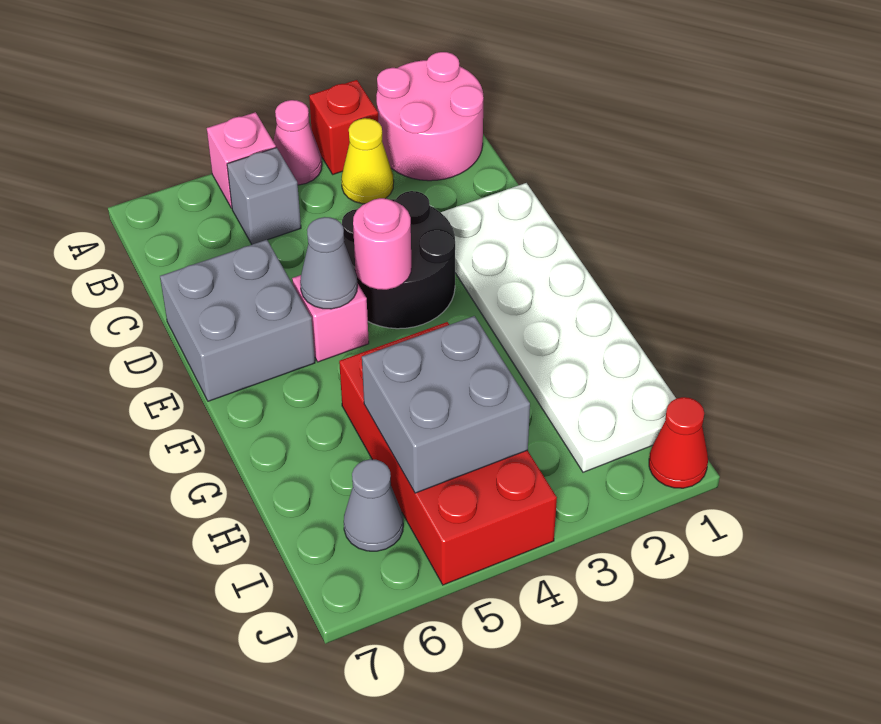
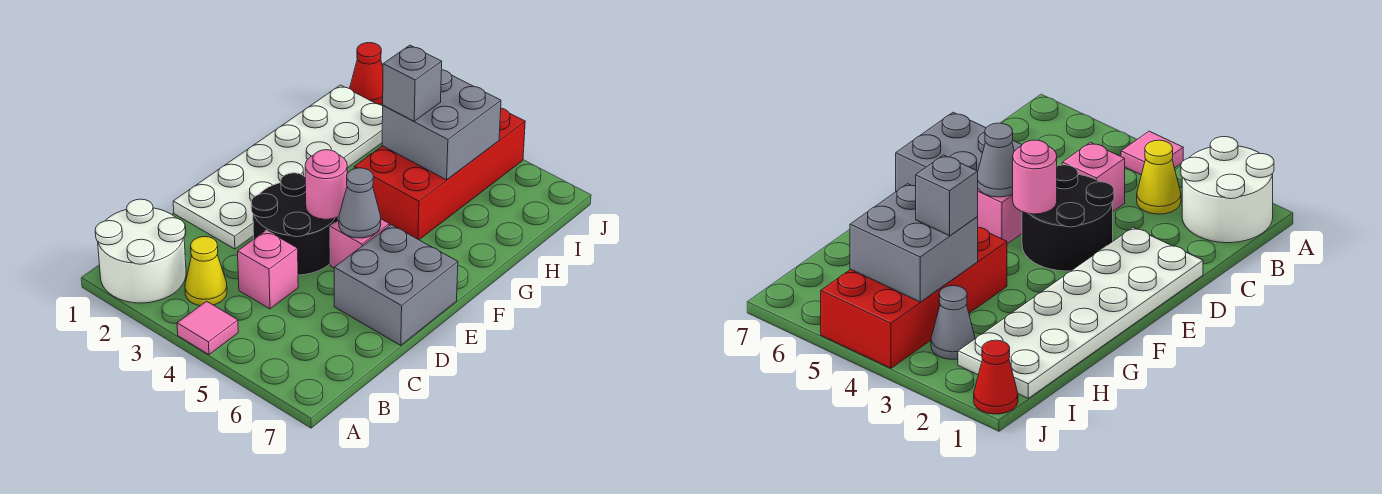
pink 2x2 round brick [376,52,484,181] -> white 2x2 round brick [95,199,186,303]
red 1x1 brick [309,80,378,174] -> none
pink 1x1 cone [273,100,322,185] -> pink 1x1 tile [177,301,238,355]
pink 1x1 brick [207,112,276,208] -> pink 1x1 brick moved to [238,230,298,309]
grey 1x1 brick [227,148,301,244] -> grey 1x1 brick moved to [383,45,442,121]
grey 1x1 cone [344,459,403,551] -> grey 1x1 cone moved to [931,286,975,359]

